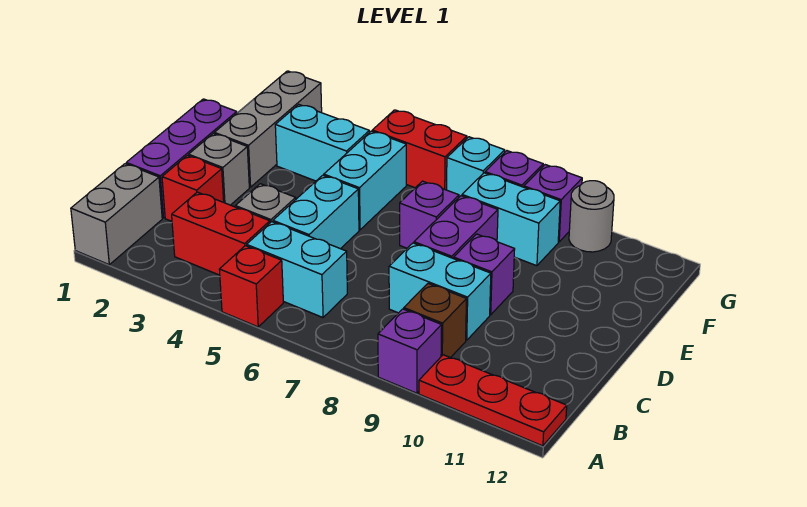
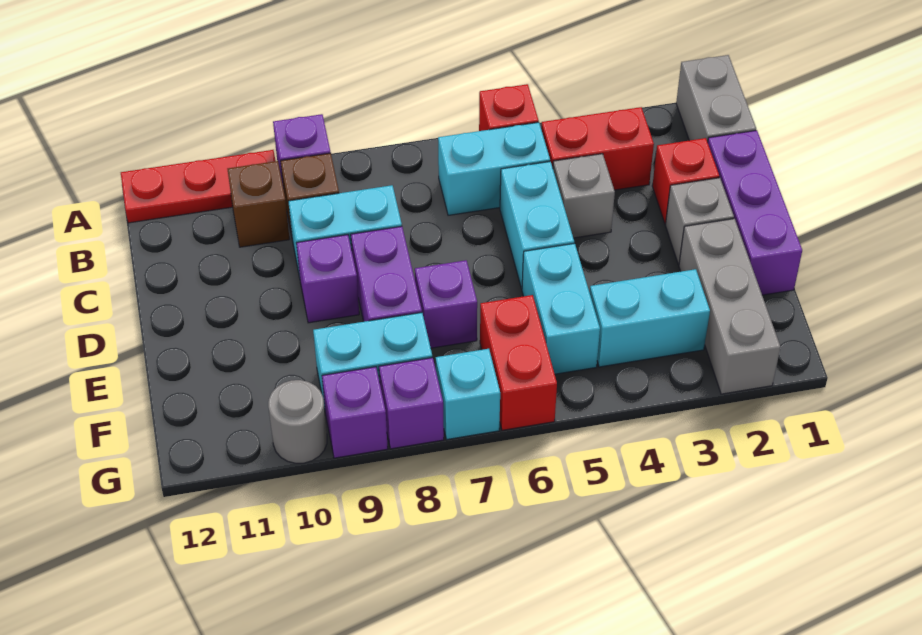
none -> brown 1x1 brick [228,161,289,247]
red 1x2 brick [372,110,467,190] -> red 1x2 brick turned to [480,295,557,430]

